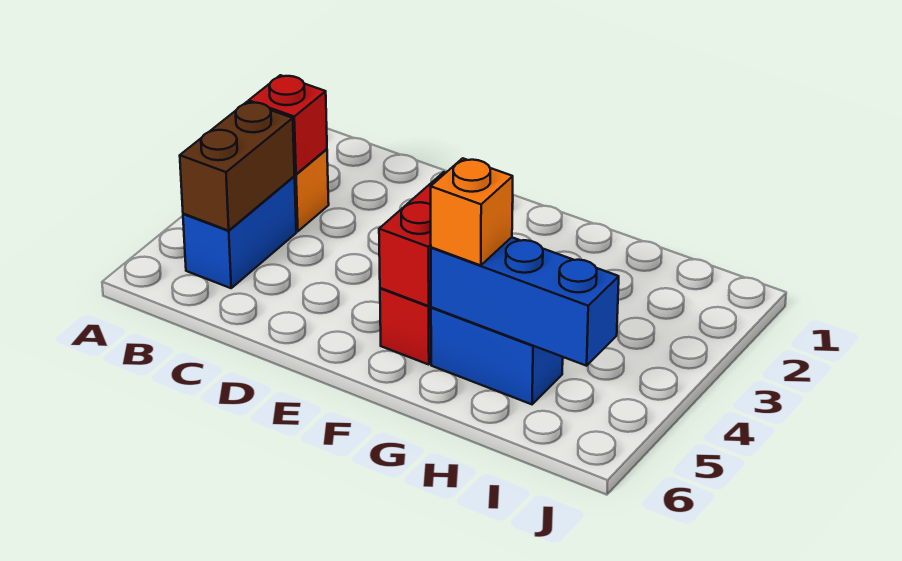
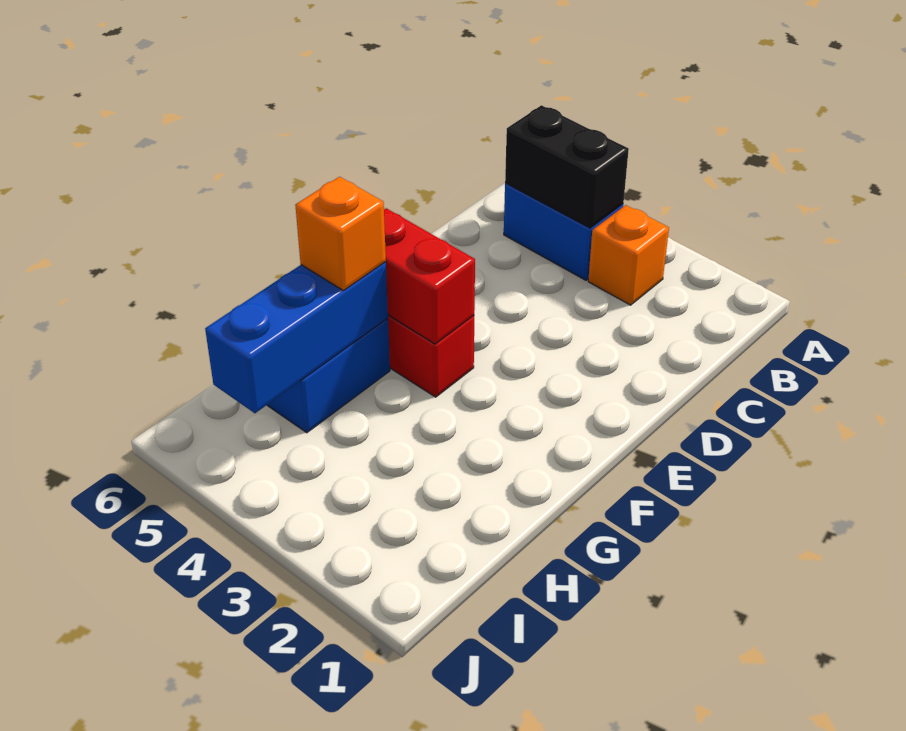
red 1x1 brick [249,75,327,174] -> none
brown 1x2 brick [180,102,295,231] -> black 1x2 brick [505,105,629,228]

